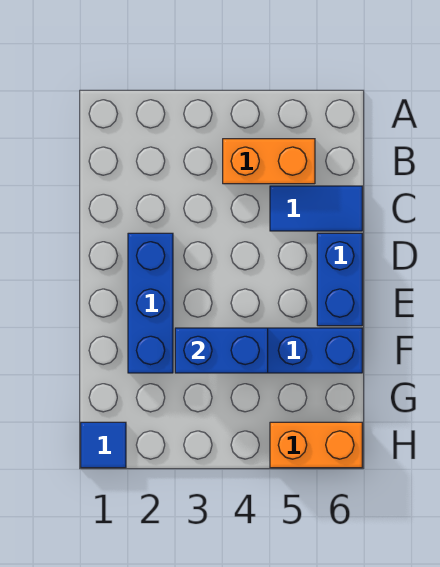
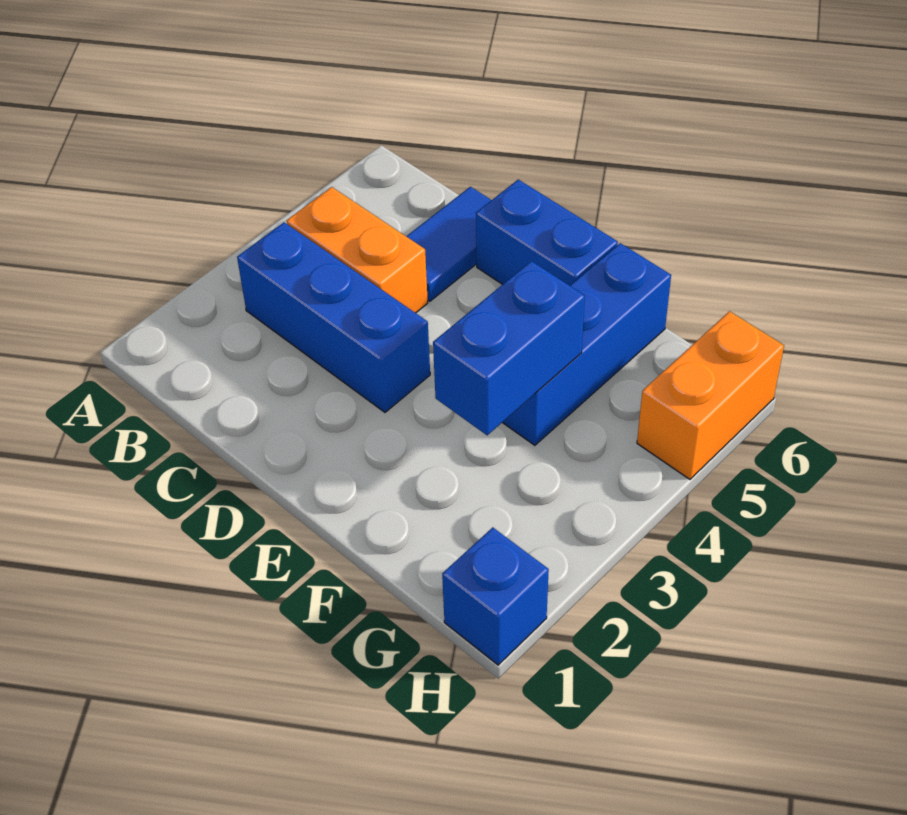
orange 1x2 brick [223,139,315,184] -> orange 1x2 brick turned to [287,187,428,313]
blue 1x3 brick [128,233,173,373] -> blue 1x3 brick moved to [237,222,430,412]
blue 1x1 tile [81,422,126,468] -> blue 1x1 brick [442,527,549,665]

